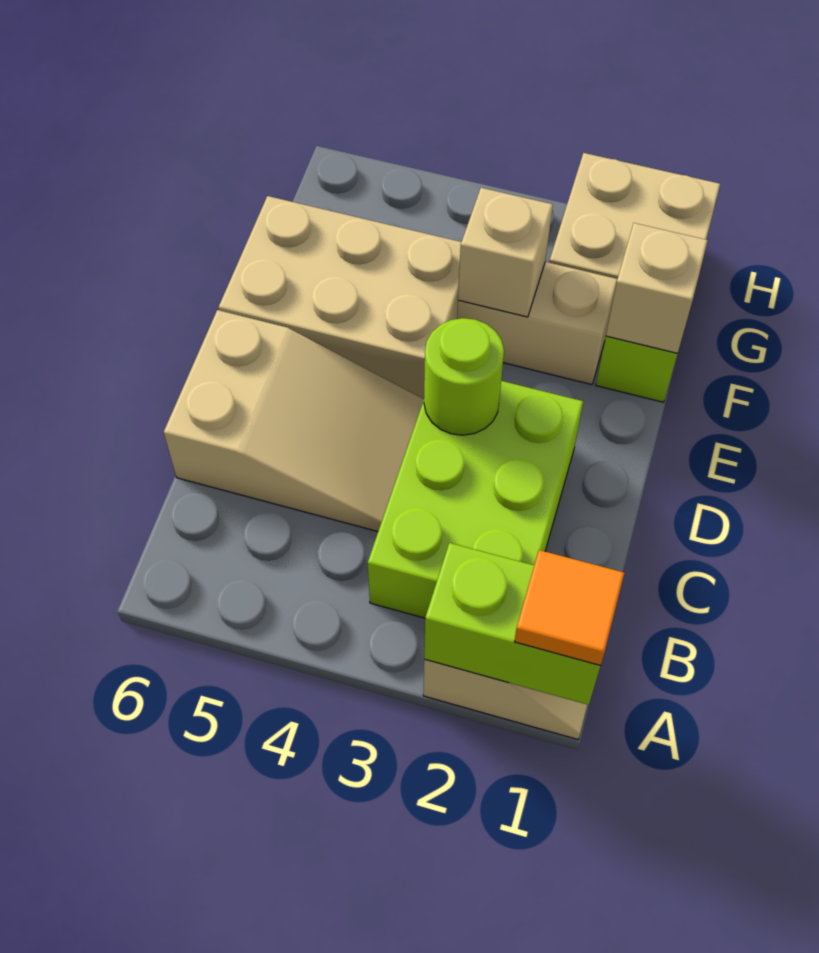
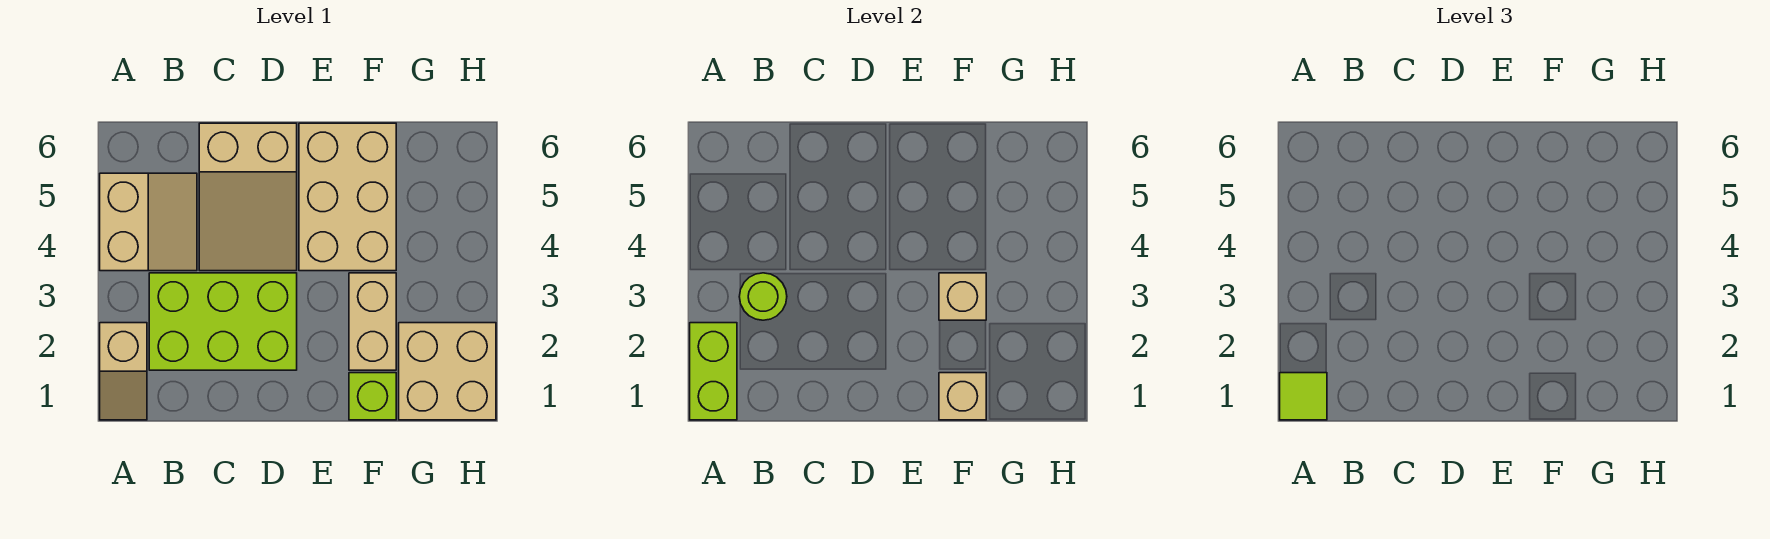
orange 1x1 tile [514,550,625,666] -> lime 1x1 tile [1280,373,1327,420]
none -> tan 2x2 slope [100,173,197,271]
lime 1x1 round brick [424,318,504,435] -> lime 1x1 round brick moved to [739,273,787,320]

